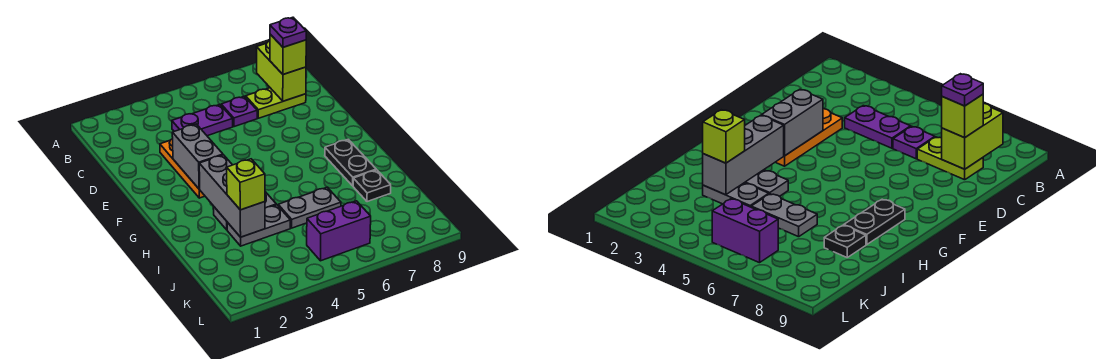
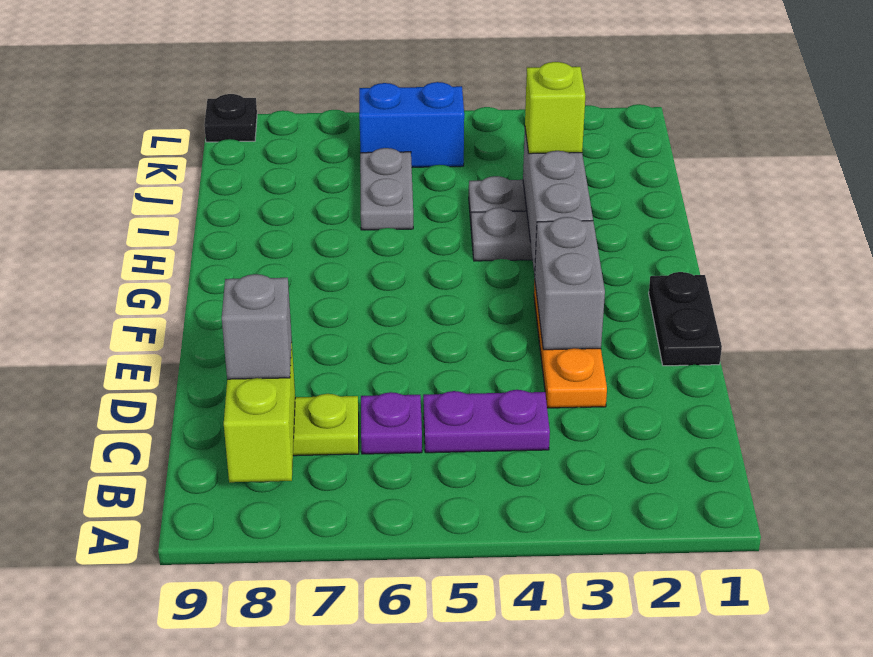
lime 1x1 brick [270,34,306,74] -> grey 1x1 brick [222,274,292,379]
purple 1x1 plate [270,17,306,47] -> none
black 1x2 plate [325,139,376,186] -> black 1x2 plate moved to [649,272,722,366]
grey 1x2 plate [278,187,341,228] -> grey 1x2 plate turned to [360,148,413,230]
black 1x1 plate [353,170,391,202] -> black 1x1 plate moved to [204,94,257,142]
purple 1x2 brick [307,201,371,261] -> blue 1x2 brick [359,82,464,167]

